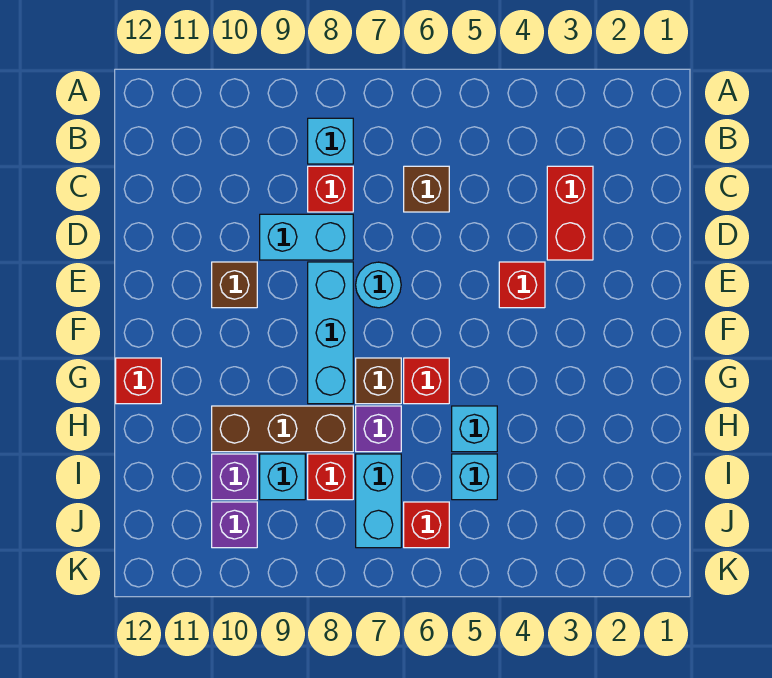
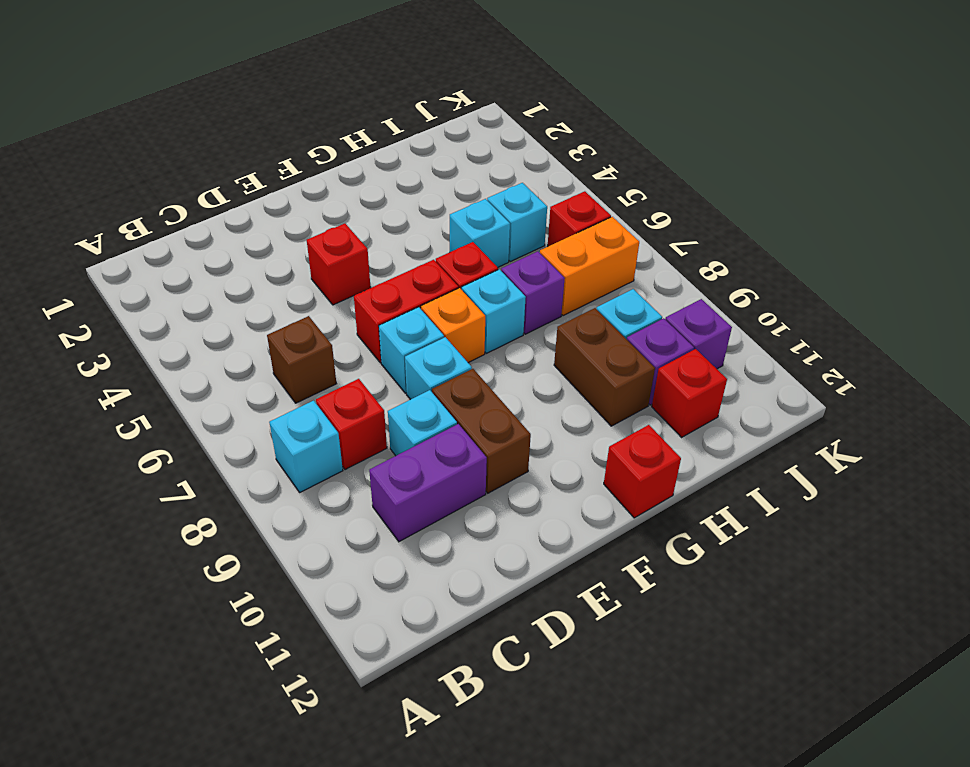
red 1x2 brick [547,166,593,260] -> red 1x2 brick moved to [354,260,458,363]
none -> purple 1x2 brick [369,424,487,542]
cyan 1x2 brick [260,214,353,260] -> cyan 1x1 brick [388,390,457,456]
cyan 1x1 round brick [356,262,401,308] -> cyan 1x1 brick [379,307,444,393]
cyan 1x3 brick [308,262,353,404] -> cyan 1x1 brick [405,337,472,400]
brown 1x1 brick [212,262,257,308] -> brown 1x2 brick [432,369,531,493]
none -> orange 1x1 brick [421,288,485,363]
brown 1x1 brick [356,358,401,404] -> cyan 1x1 brick [462,269,526,353]
brown 1x3 brick [212,406,353,452] -> brown 1x2 brick [554,308,655,426]
cyan 1x2 brick [356,454,401,548] -> orange 1x2 brick [540,217,639,316]
red 1x1 brick [308,454,353,500] -> red 1x1 brick moved to [652,349,727,437]

